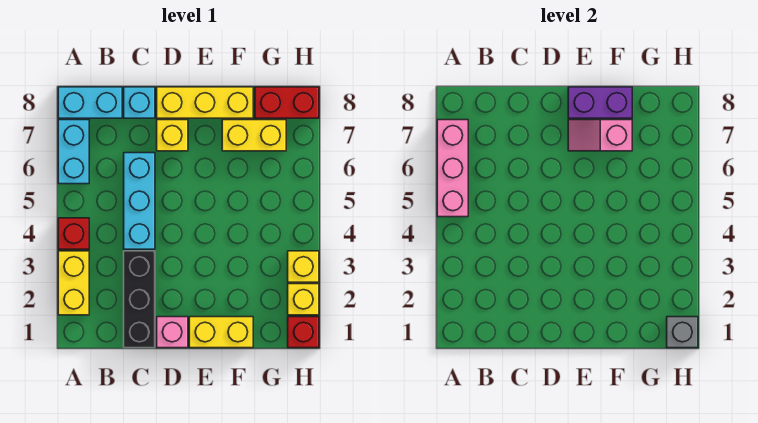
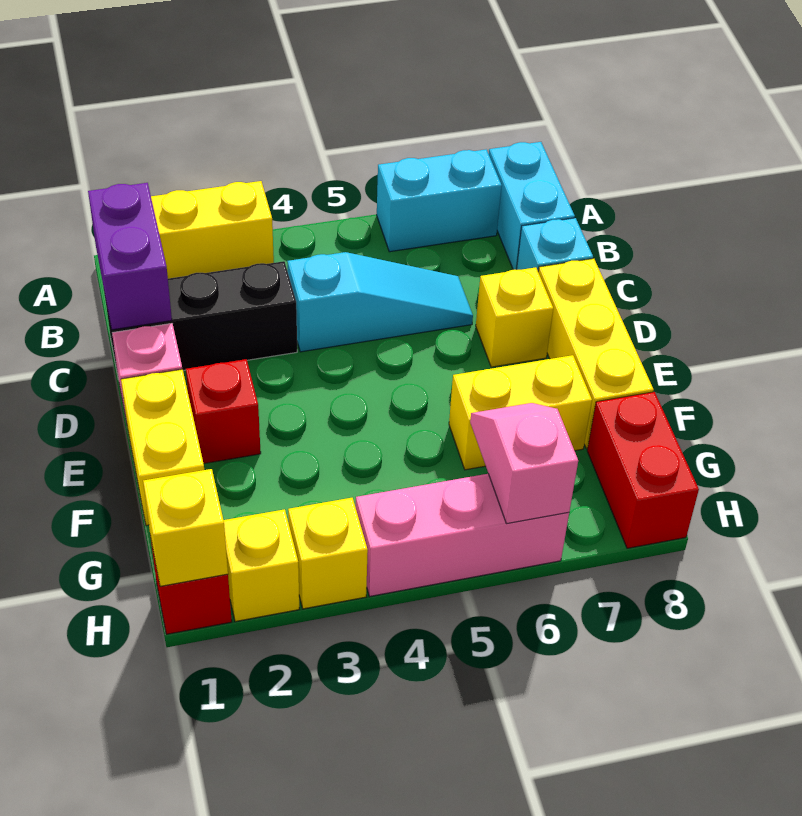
red 1x1 brick [58,218,89,249] -> red 1x1 brick moved to [186,359,261,463]
pink 1x3 brick [437,120,468,217] -> pink 1x3 brick moved to [356,474,569,596]
cyan 1x3 brick [124,153,155,249] -> cyan 1x3 slope [288,252,473,352]
pink 1x2 slope [568,120,632,151] -> pink 1x2 slope moved to [470,403,578,524]
purple 1x2 brick [568,87,632,118] -> purple 1x2 brick moved to [88,183,172,330]
yellow 1x2 brick [222,120,286,151] -> yellow 1x2 brick turned to [449,355,592,470]
grey 1x1 brick [667,317,698,348] -> yellow 1x1 brick [143,469,228,586]

